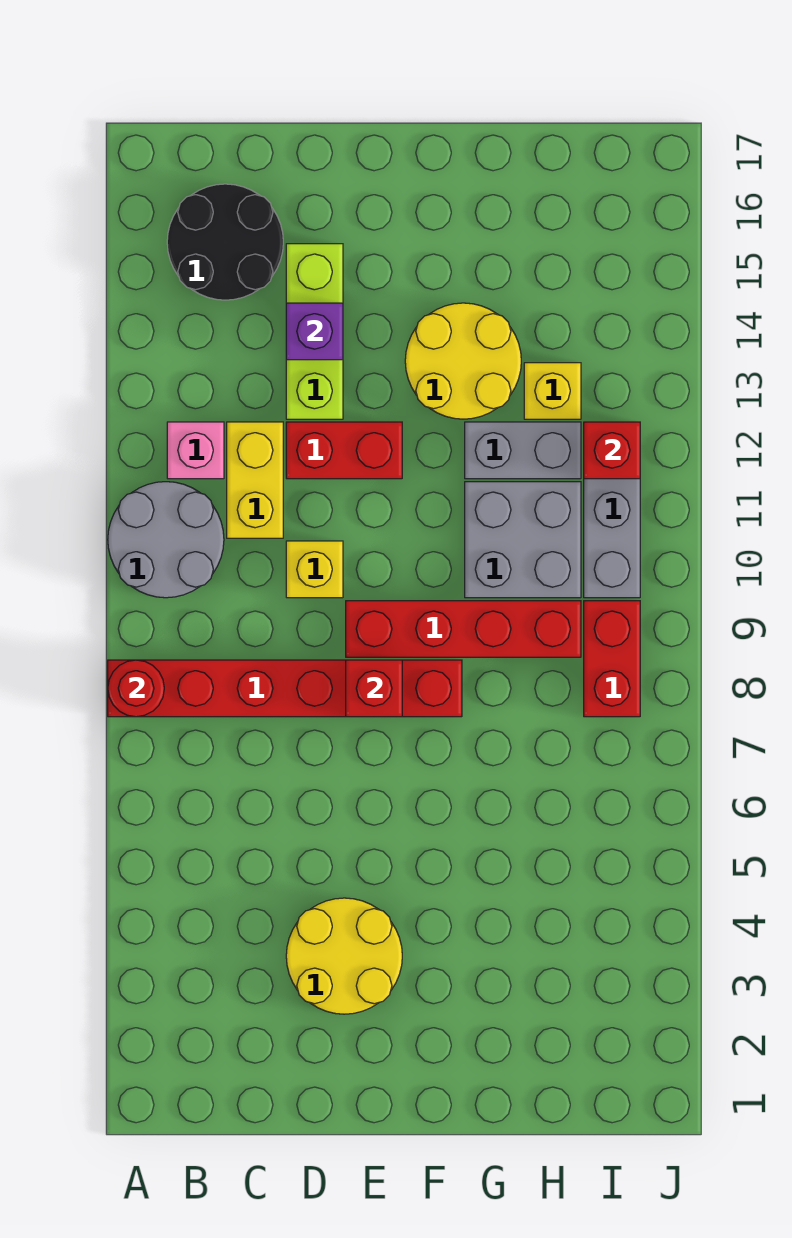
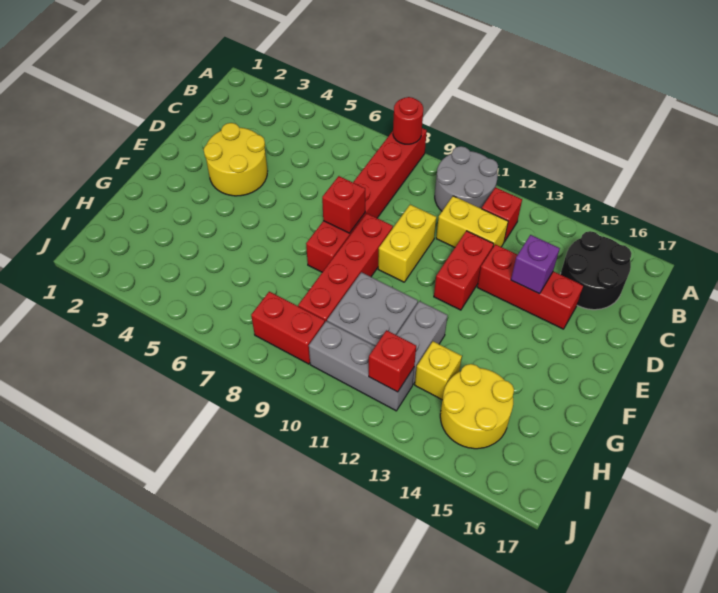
pink 1x1 brick [167,422,224,479] -> red 1x1 brick [482,187,522,242]
yellow 1x1 brick [286,541,343,598] -> yellow 1x2 brick [378,205,436,282]
lime 1x3 brick [286,244,343,419] -> red 1x3 brick [477,244,583,329]
yellow 2x2 round brick [405,303,521,419] -> yellow 2x2 round brick moved to [440,364,514,449]

